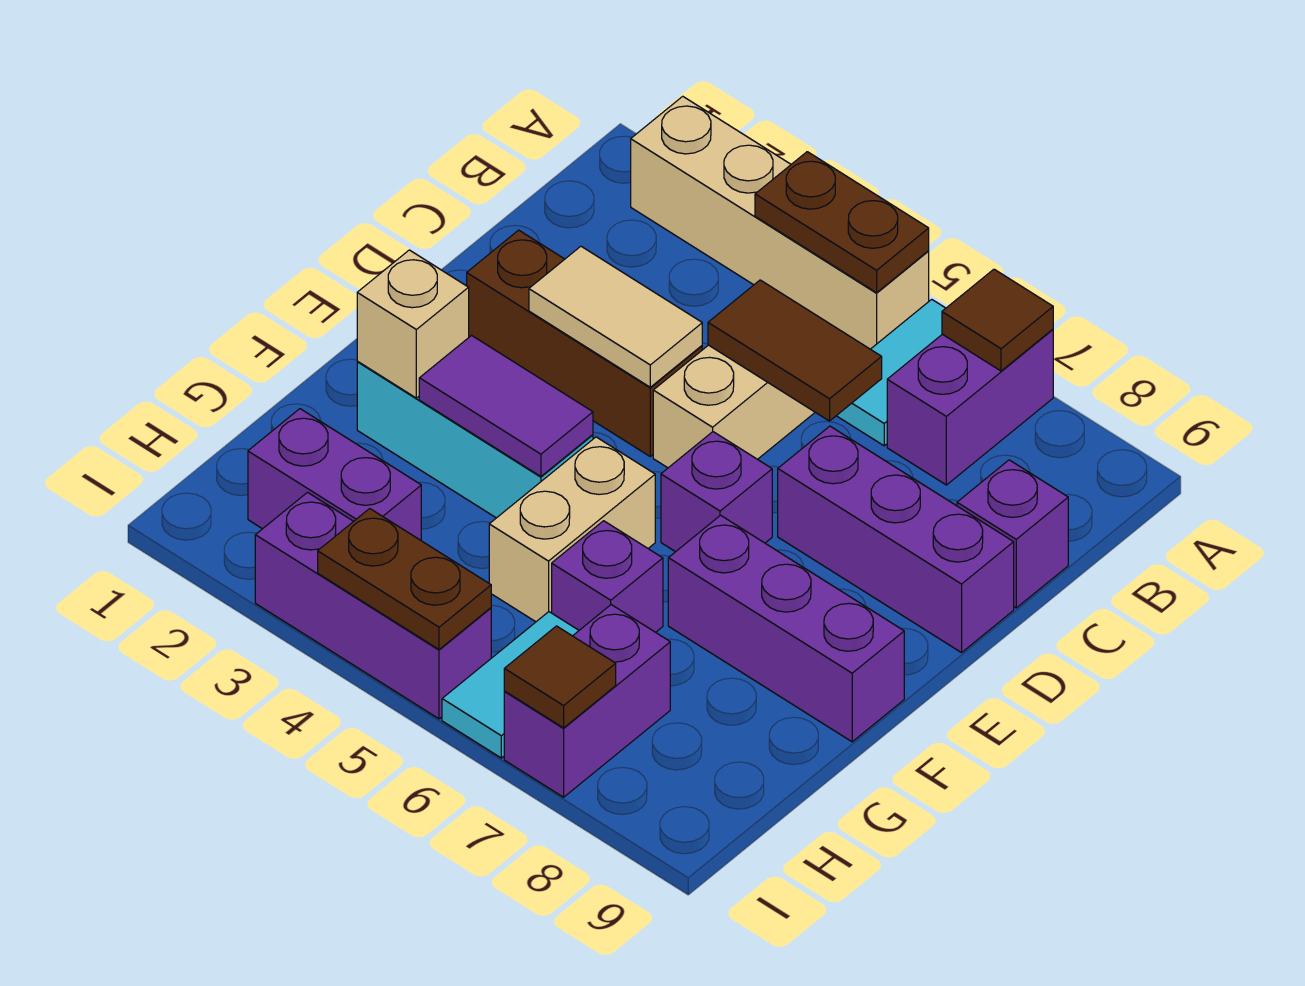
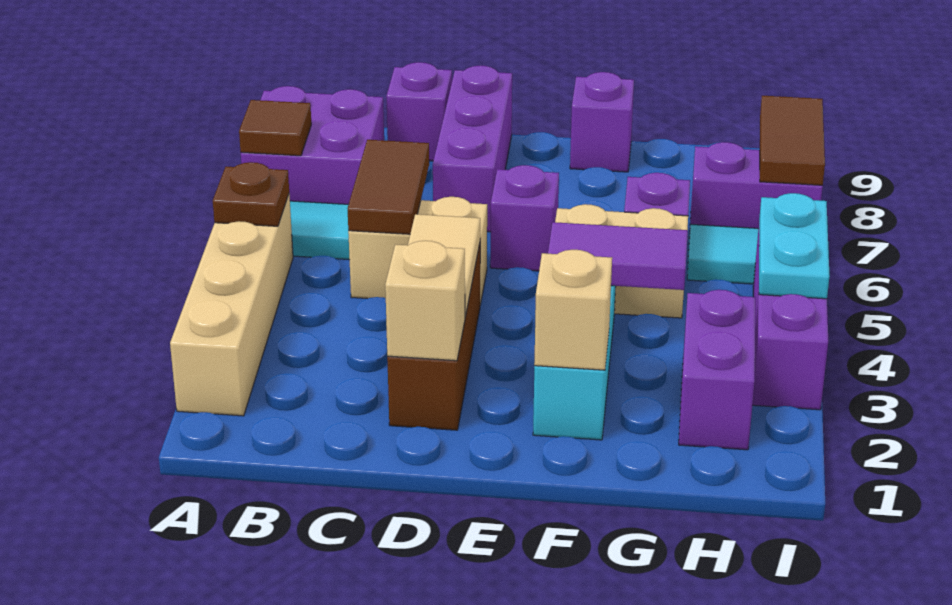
brown 1x2 plate [755,152,929,293] -> brown 1x1 plate [213,162,289,226]
purple 1x2 brick [887,329,1053,485] -> purple 2x2 brick [241,86,384,204]
none -> tan 1x1 brick [385,241,465,361]
purple 1x2 tile [419,336,593,476] -> purple 1x2 tile turned to [548,222,688,290]
purple 1x3 brick [668,515,904,742] -> purple 1x1 brick [570,72,634,172]
brown 1x2 plate [318,509,491,649] -> cyan 1x2 plate [759,193,830,299]
brown 1x1 tile [504,626,616,728] -> brown 1x2 tile [760,96,825,185]

